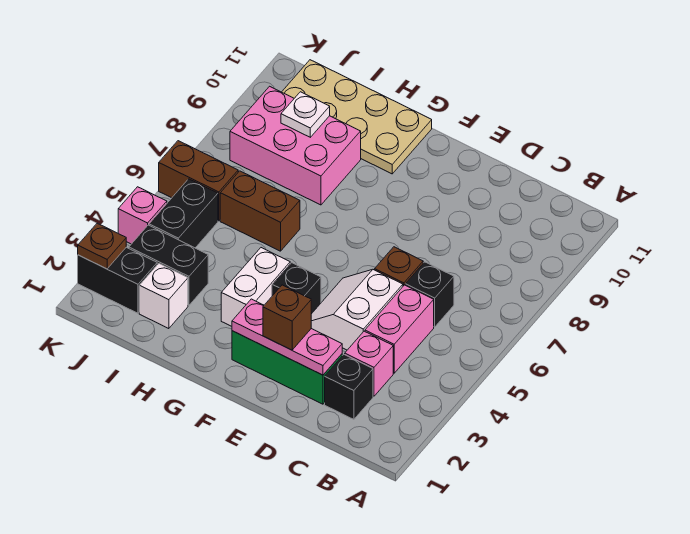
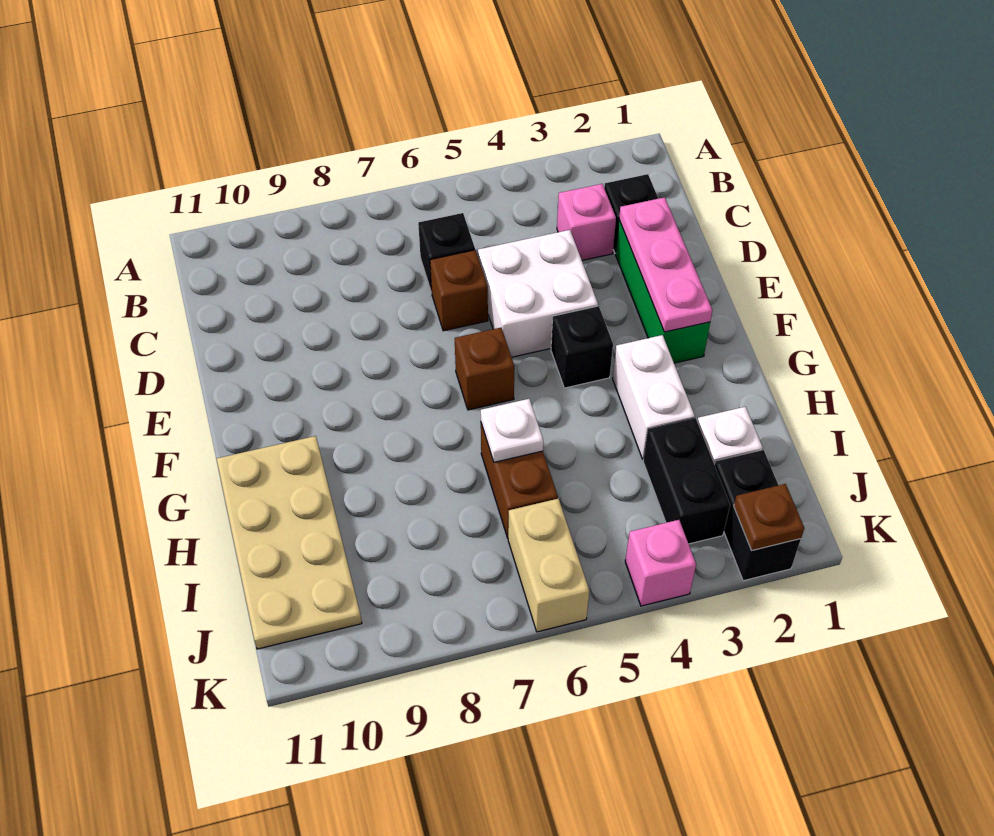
pink 1x2 brick [365,285,434,373] -> none
white 2x2 slope [311,270,403,350] -> white 2x2 brick [478,230,598,357]
brown 1x1 brick [263,285,311,350] -> brown 1x1 brick moved to [455,328,514,410]
white 1x2 brick [221,248,290,326] -> white 1x2 brick turned to [613,335,695,459]
pink 2x3 brick [230,86,361,205] -> none
white 1x1 plate [281,92,330,137] -> white 1x1 plate moved to [481,399,543,462]
black 1x2 brick [149,179,218,248] -> none
brown 1x2 brick [159,141,238,221] -> tan 1x2 brick [508,499,589,632]

